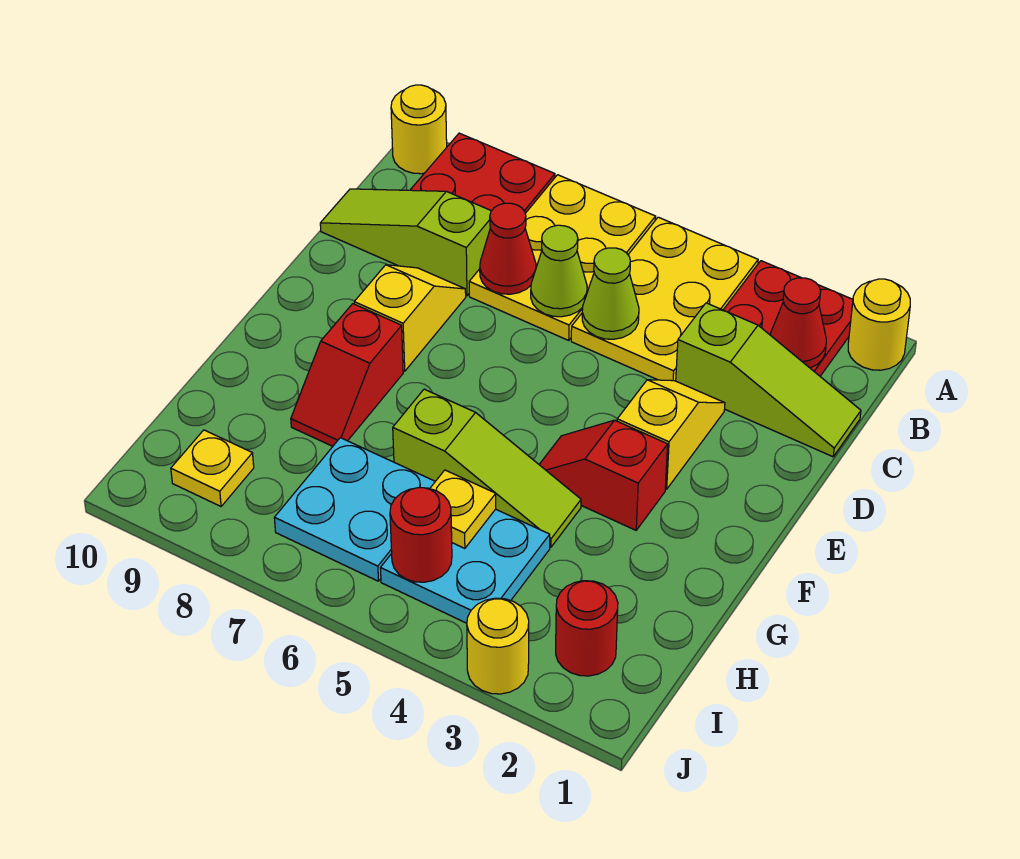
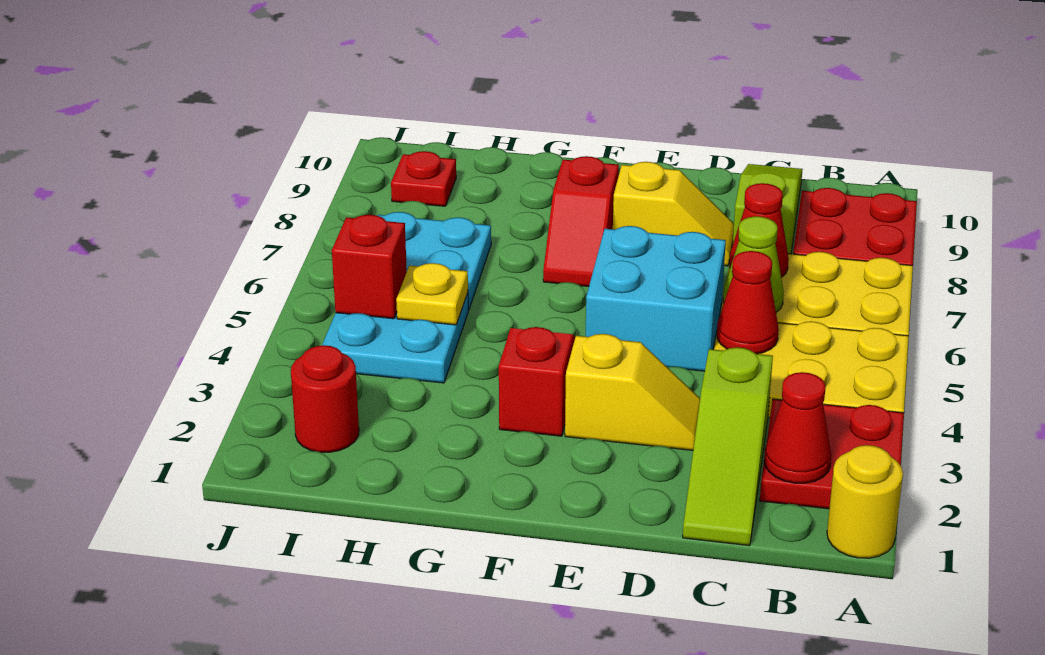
yellow 1x1 round brick [391,85,447,174] -> none
lime 1x1 cone [582,248,639,339] -> red 1x1 cone [717,251,779,354]
none -> cyan 2x2 brick [586,226,726,371]
red 1x2 slope [291,304,403,446] -> red 1x2 slope turned to [543,156,619,286]
lime 1x3 slope [393,389,581,547] -> none
red 1x1 round brick [390,488,452,582] -> red 1x1 brick [332,215,407,319]
yellow 1x1 plate [171,430,254,506] -> red 1x1 plate [391,151,456,206]
yellow 1x1 round brick [467,598,529,694] -> none

